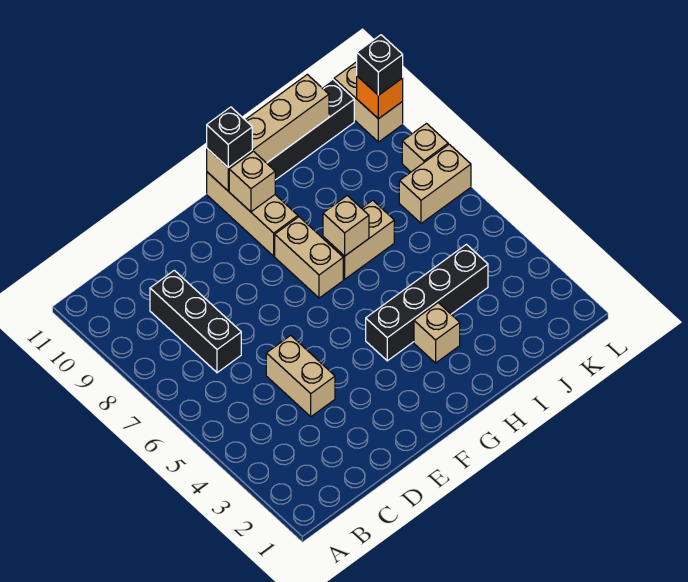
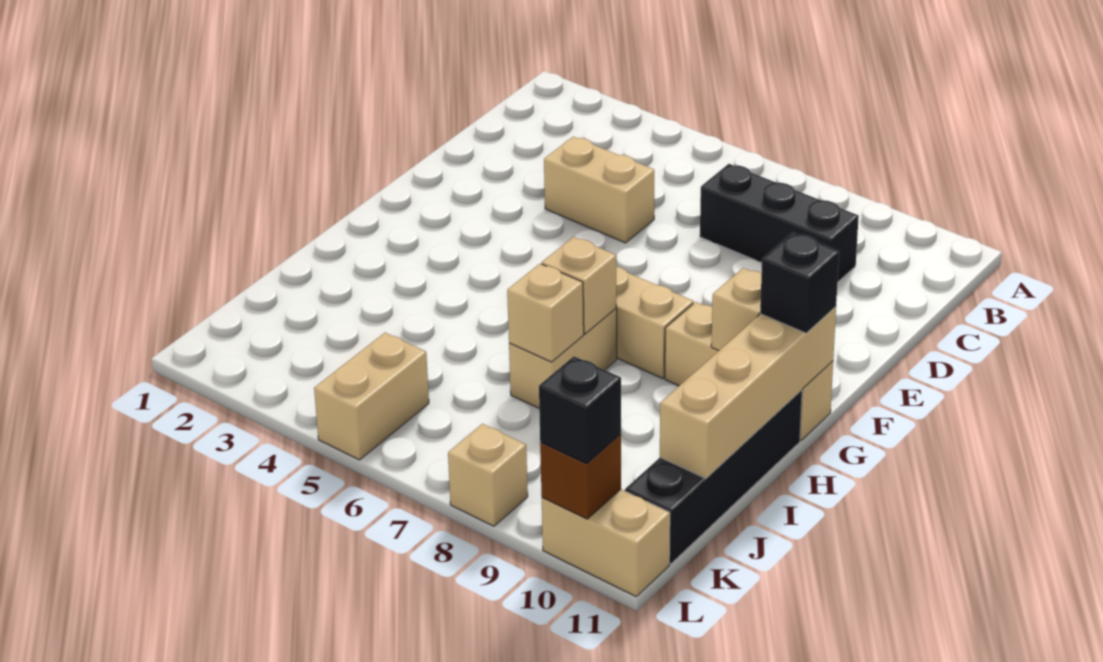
black 1x4 brick [366,244,488,361] -> none
tan 1x1 brick [414,303,460,363] -> tan 1x1 brick moved to [507,264,584,362]
tan 1x2 brick [399,144,471,223] -> tan 1x2 brick moved to [314,333,429,460]
orange 1x1 brick [357,76,403,119] -> brown 1x1 brick [540,434,621,519]

